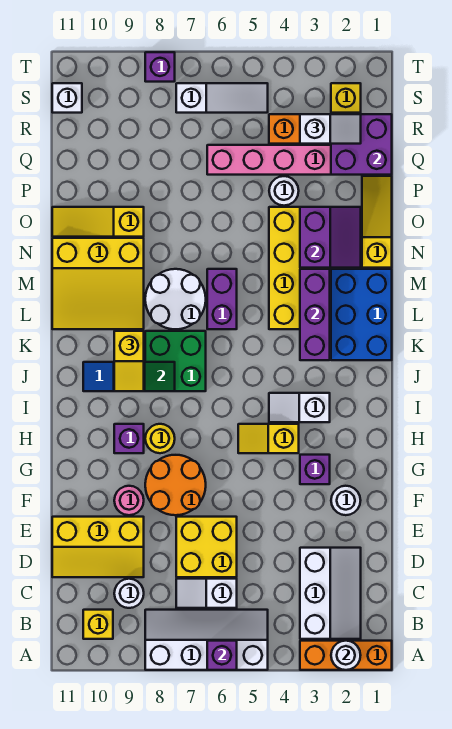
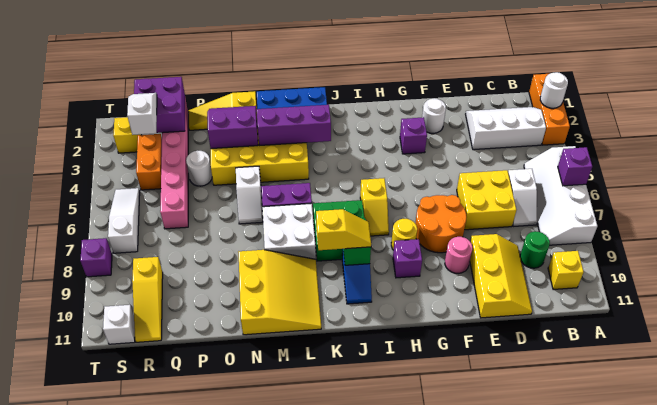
white 1x1 round brick [114,579,144,608] -> green 1x1 round brick [520,231,550,268]
yellow 1x2 slope [238,424,299,453] -> yellow 1x2 slope moved to [360,178,389,236]
white 1x2 slope [269,393,330,422] -> white 1x2 slope moved to [236,166,263,224]
white 2x2 round brick [145,269,206,329] -> white 2x2 brick [262,203,316,259]
yellow 1x3 slope [52,207,144,237] -> yellow 1x3 slope moved to [132,257,163,342]

